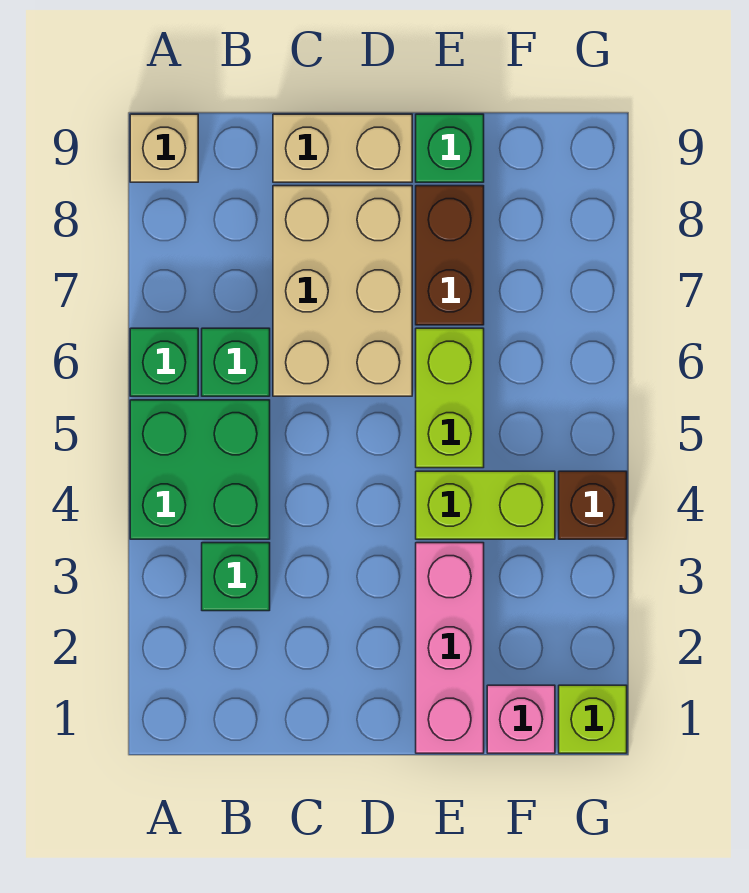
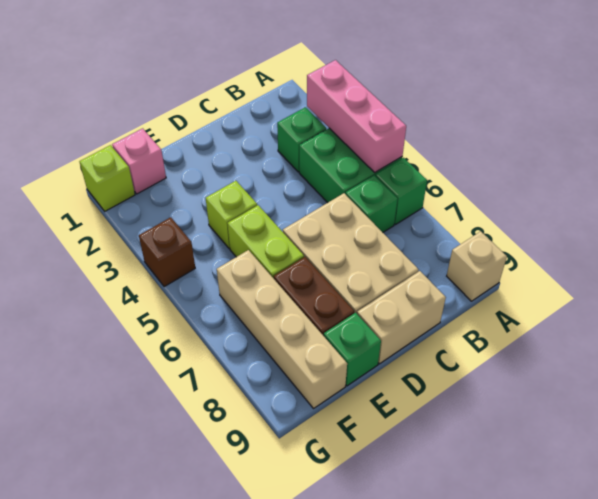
pink 1x3 brick [416,543,484,753] -> pink 1x3 brick moved to [307,60,406,172]
lime 1x2 brick [416,471,555,539] -> lime 1x1 brick [206,181,257,248]
none -> tan 1x4 brick [217,250,347,408]

